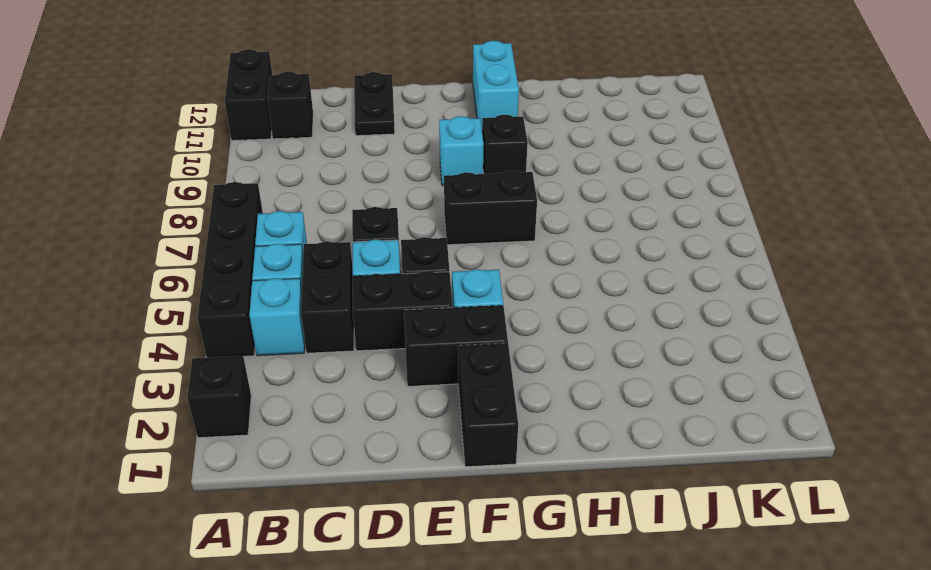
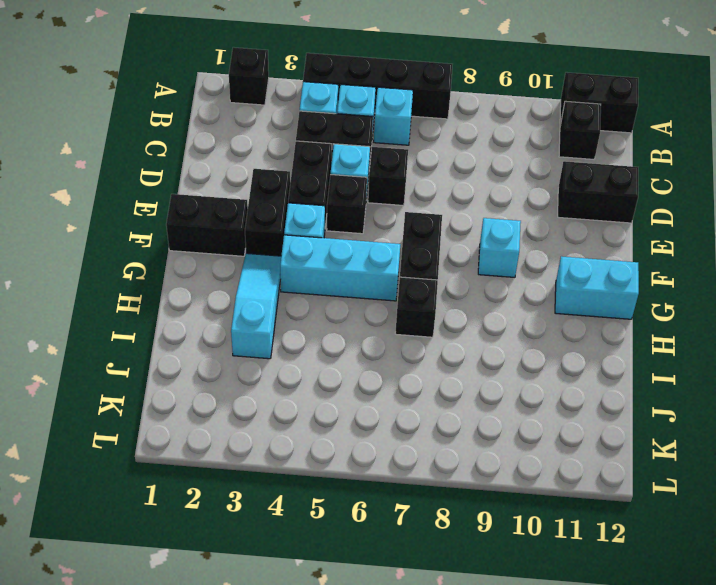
black 1x2 plate [354,72,395,136] -> black 1x2 brick [558,161,638,223]
none -> cyan 1x3 slope [231,253,281,359]
none -> cyan 1x3 brick [280,235,400,301]
black 1x1 brick [482,115,528,174] -> black 1x1 brick moved to [395,277,438,337]

